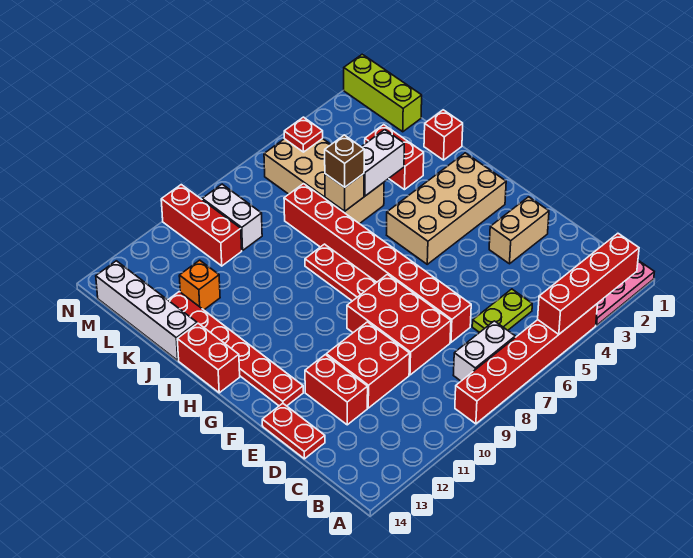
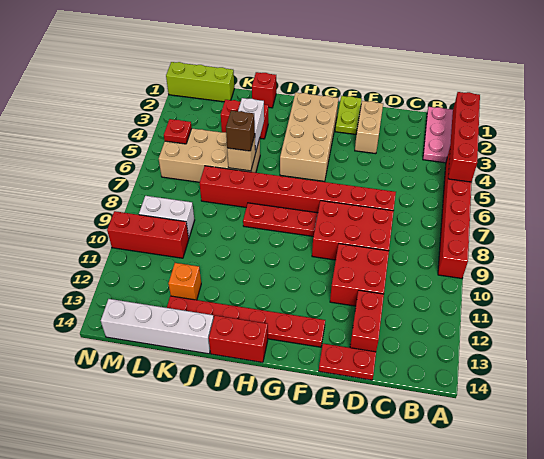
white 1x2 brick [453,321,515,381] -> none
lime 1x2 plate [472,289,532,333] -> lime 1x2 plate moved to [335,96,362,134]
red 1x2 brick [305,355,368,425] -> red 1x2 brick turned to [350,290,384,352]

